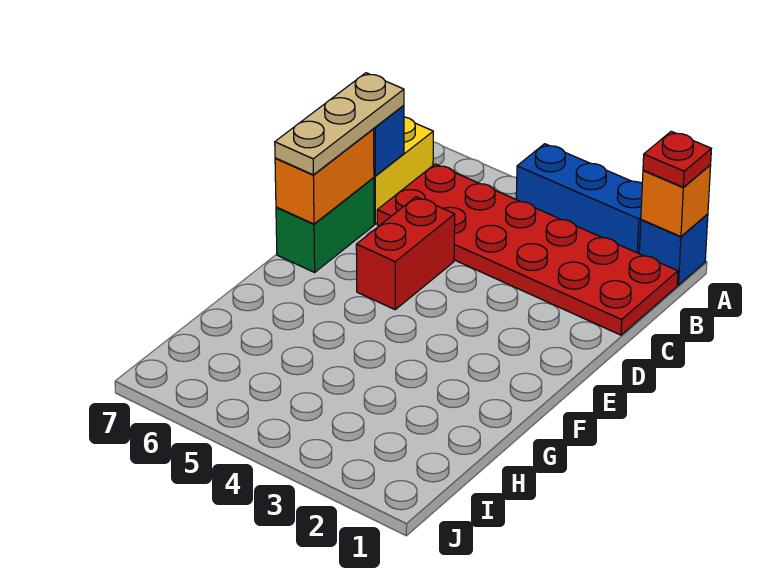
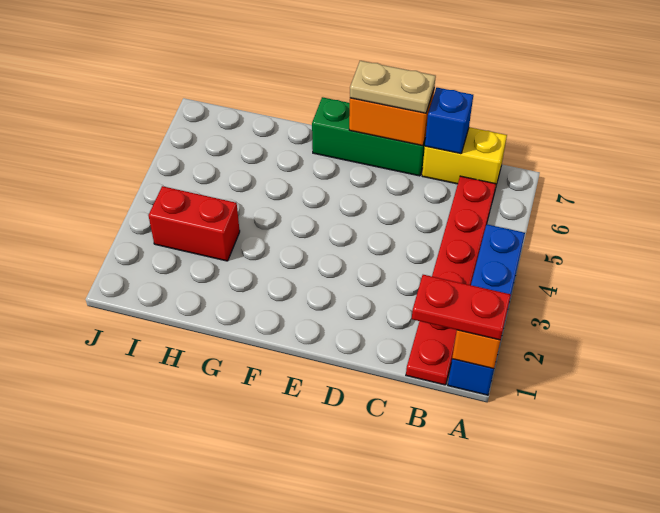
red 1x1 plate [643,131,711,187] -> red 1x2 plate [412,275,511,340]
red 2x6 plate [377,164,678,335] -> red 1x6 plate [406,176,496,385]
tan 1x3 plate [275,73,404,175] -> tan 1x2 plate [350,61,436,113]
red 1x2 brick [356,197,455,310] -> red 1x2 brick moved to [149,186,240,261]
green 1x2 brick [276,178,374,272] -> green 1x3 brick [312,97,426,176]

